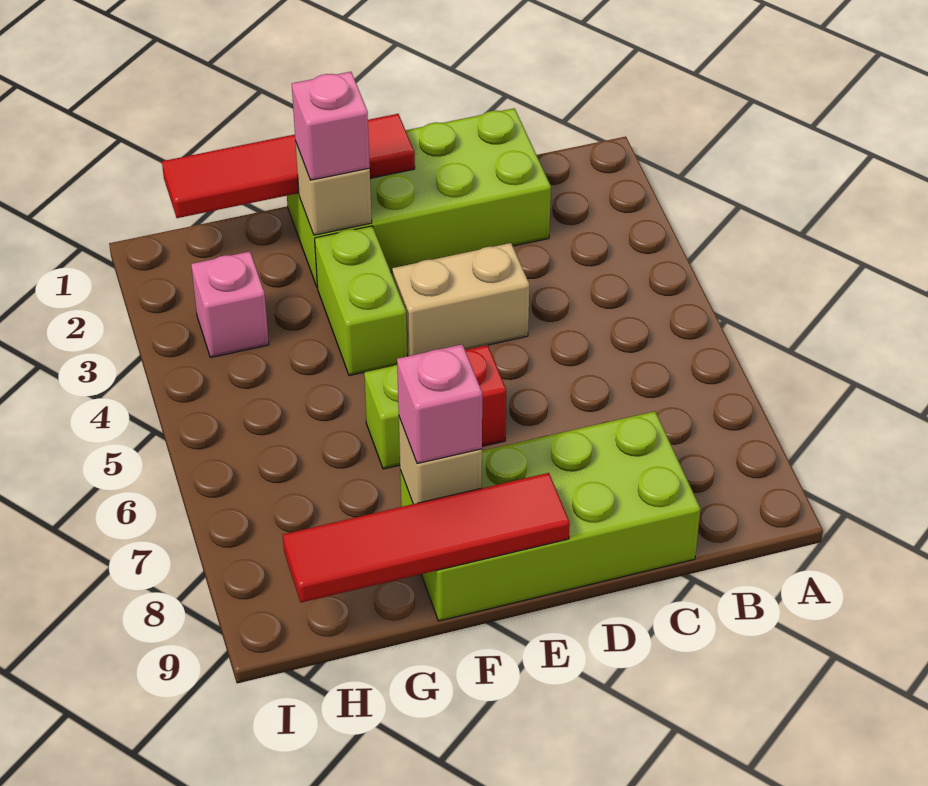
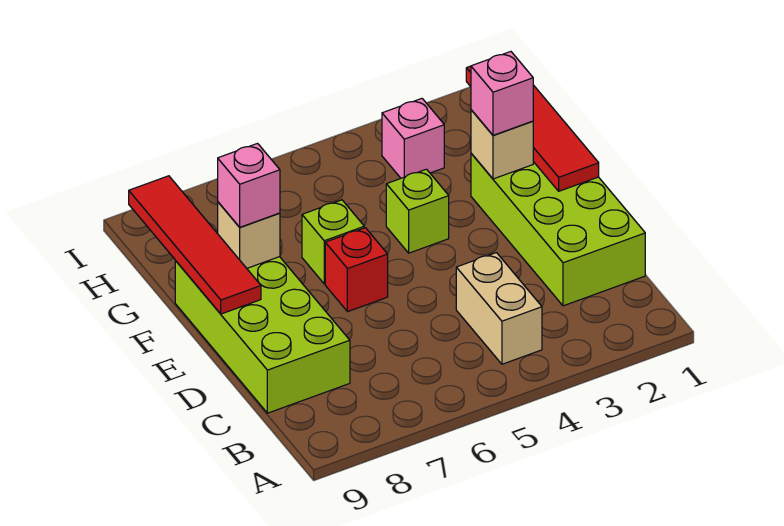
tan 1x2 brick [392,243,529,356] -> tan 1x2 brick moved to [456,253,542,364]
lime 1x2 brick [315,226,407,376] -> lime 1x1 brick [386,169,449,253]

